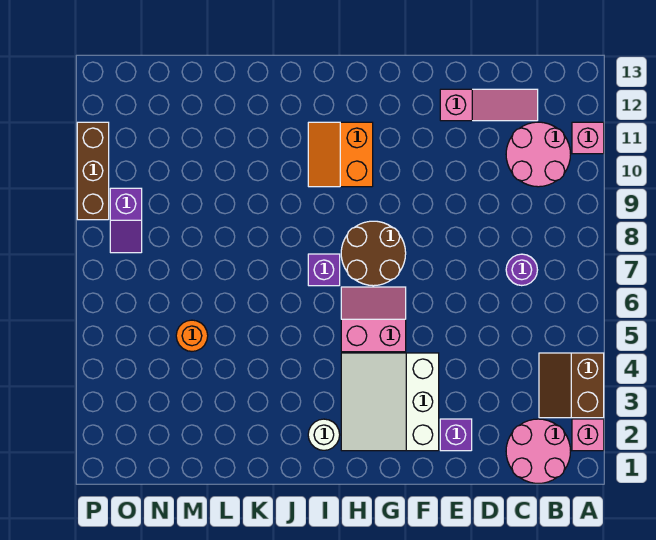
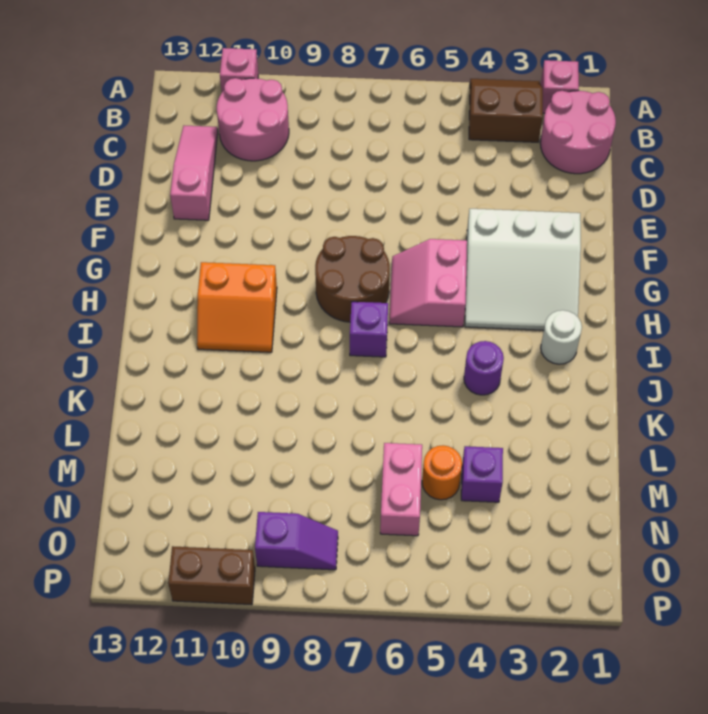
brown 2x2 slope [539,353,604,418] -> brown 2x2 slope turned to [469,79,543,142]
purple 1x1 round brick [506,254,537,286] -> purple 1x1 round brick moved to [464,341,504,395]
purple 1x1 brick [440,419,472,451] -> purple 1x1 brick moved to [461,446,503,502]
none -> pink 1x2 brick [380,443,422,536]
brown 1x3 brick [77,122,109,220] -> brown 1x2 brick [168,546,255,605]

